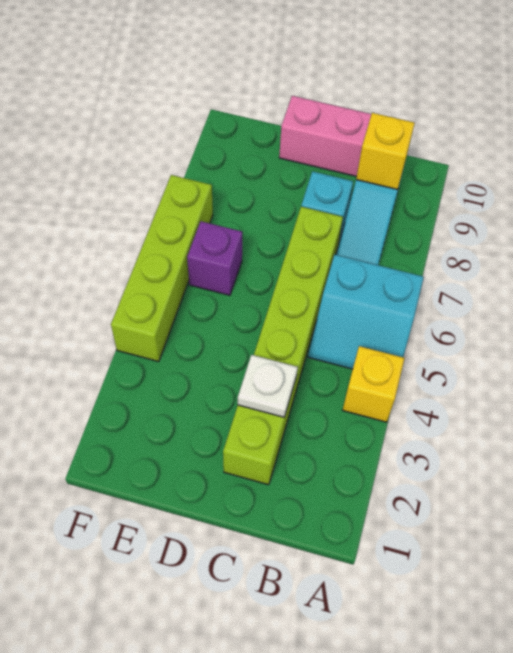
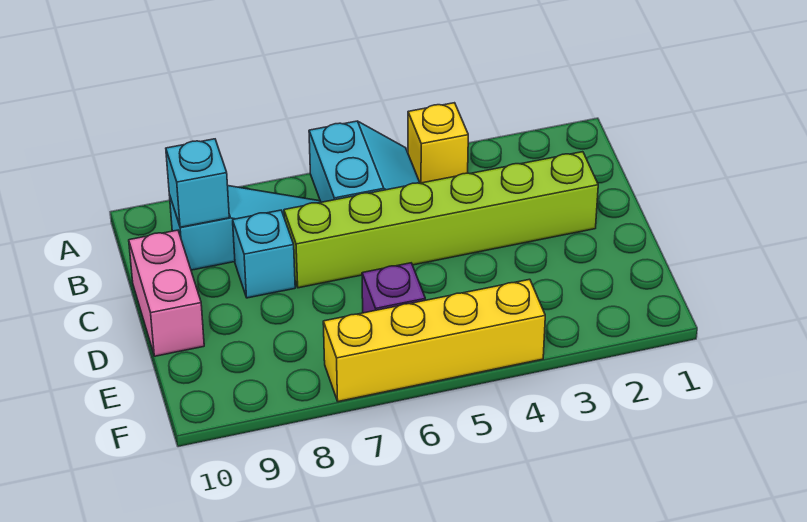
yellow 1x1 brick [356,113,415,190] -> cyan 1x1 brick [166,139,229,227]
white 1x1 plate [238,355,298,417] -> none
lime 1x4 brick [111,175,213,362] -> yellow 1x4 brick [323,279,545,402]

